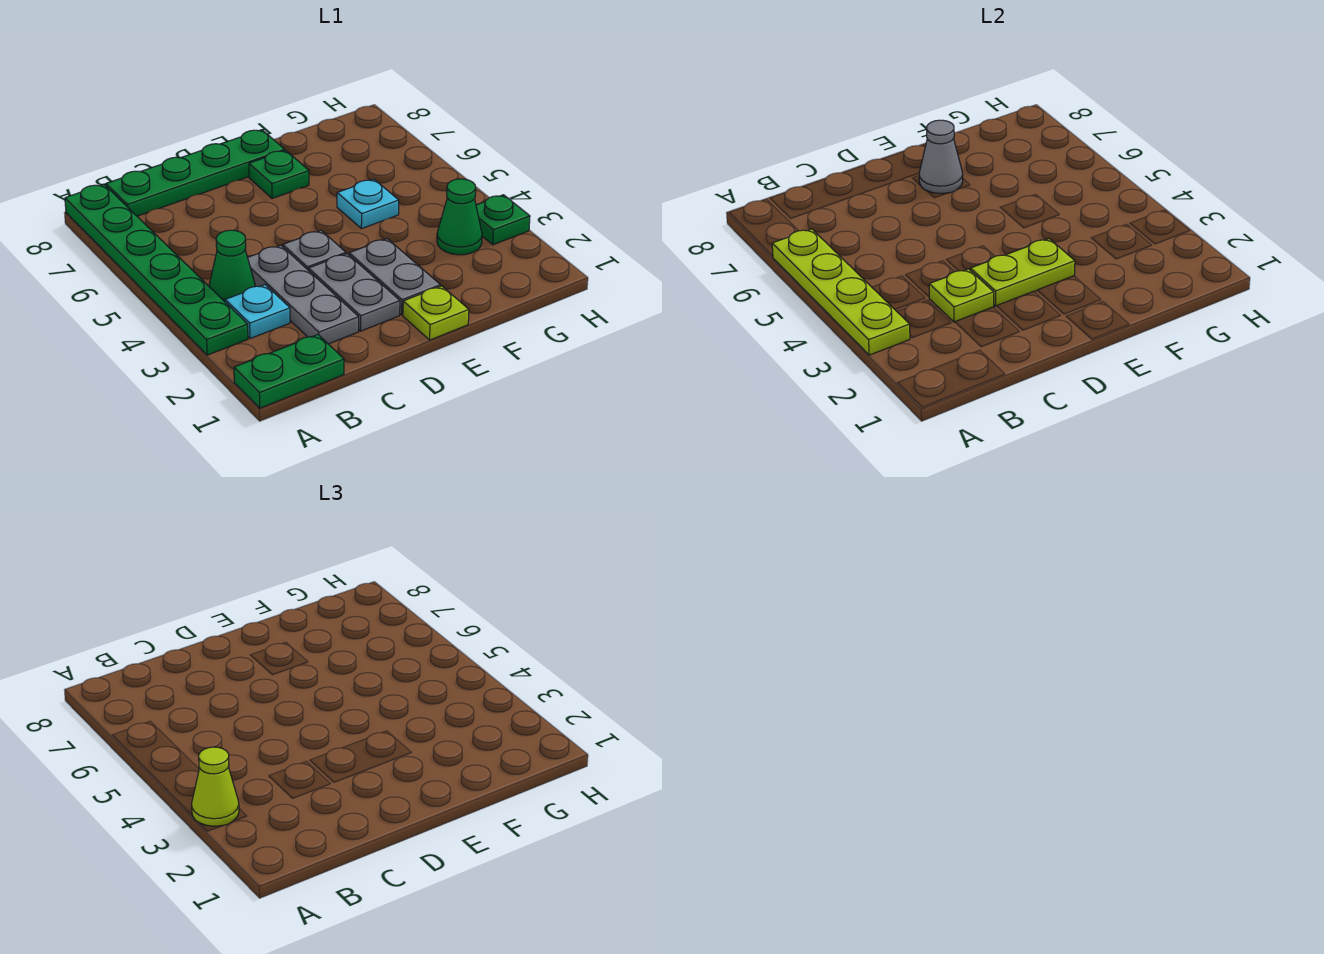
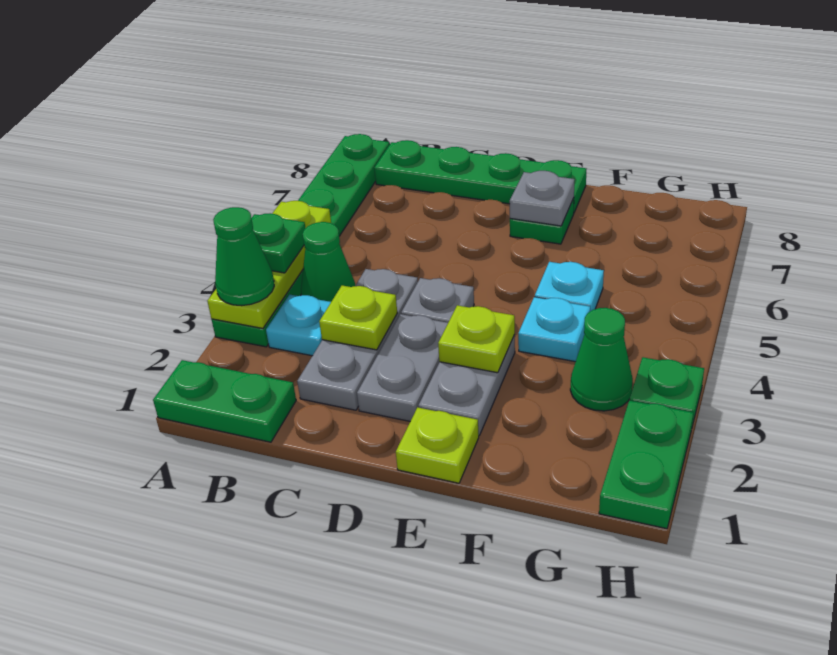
lime 1x4 plate [772,229,910,355] -> lime 1x3 plate [207,201,331,328]
lime 1x1 cone [192,747,239,826] -> green 1x1 cone [213,207,274,306]
none -> green 1x1 plate [252,213,305,273]
lime 1x2 plate [971,239,1075,306] -> lime 1x1 plate [438,305,515,373]
grey 1x1 cone [919,120,963,193] -> grey 1x1 plate [510,171,575,226]
none -> cyan 1x1 plate [518,297,590,362]
none -> green 1x2 plate [599,400,693,529]

